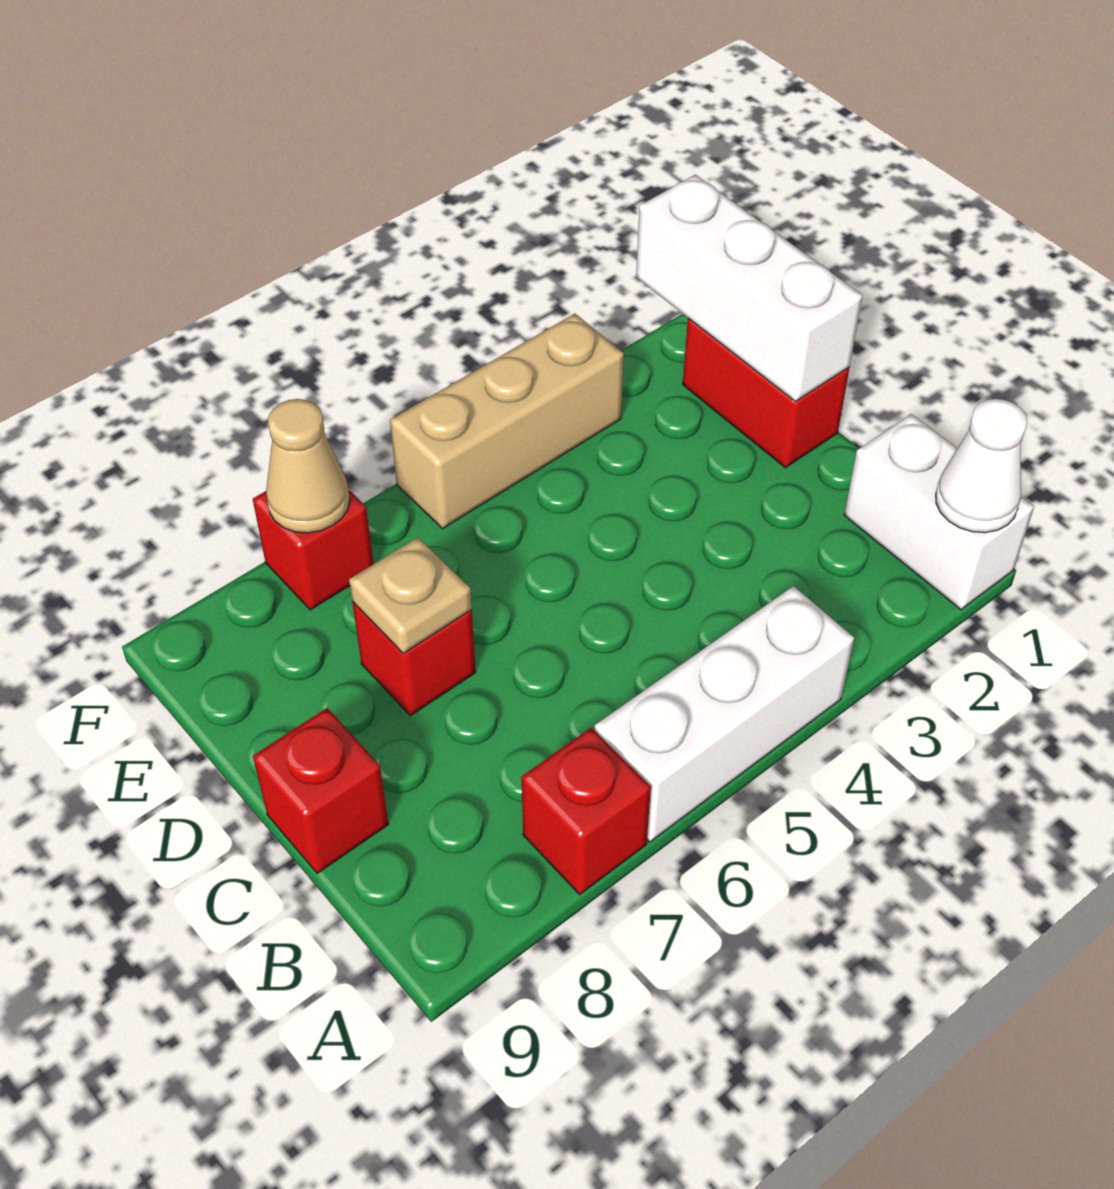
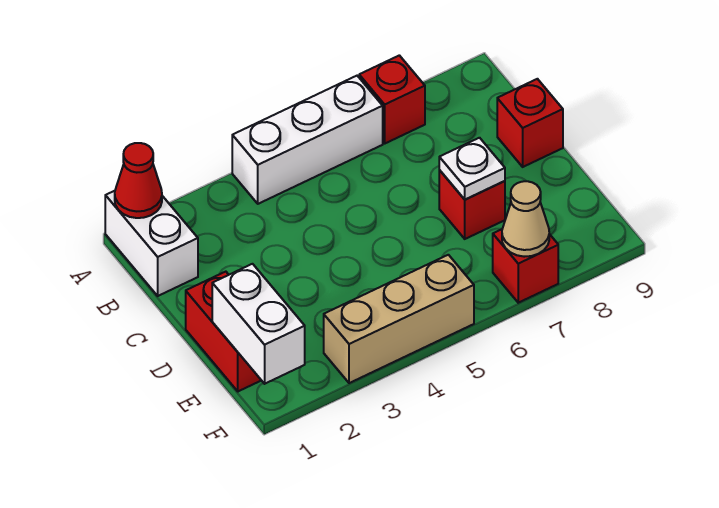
white 1x1 cone [936,399,1027,533] -> red 1x1 cone [115,143,162,218]
white 1x3 brick [636,175,863,401] -> white 1x2 brick [212,264,305,384]
tan 1x1 plate [349,537,472,654] -> white 1x1 plate [439,138,505,200]

